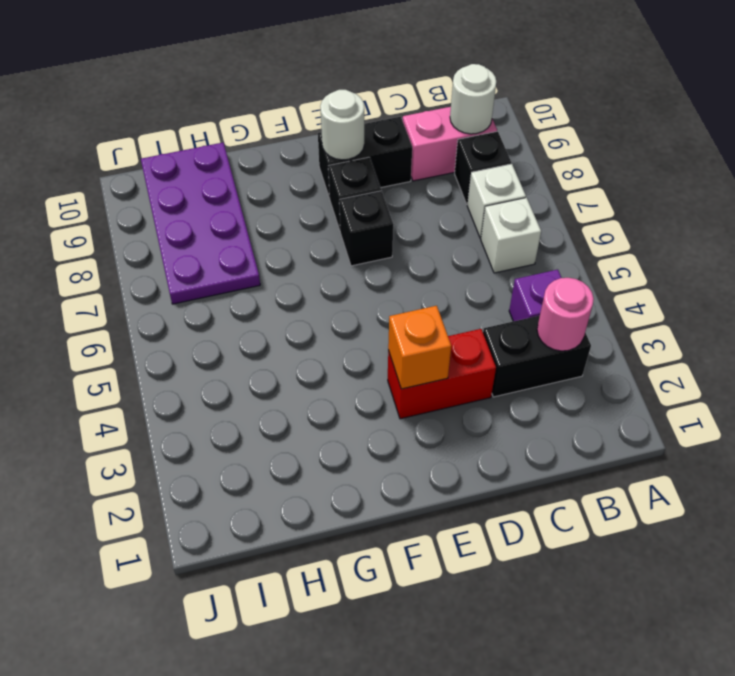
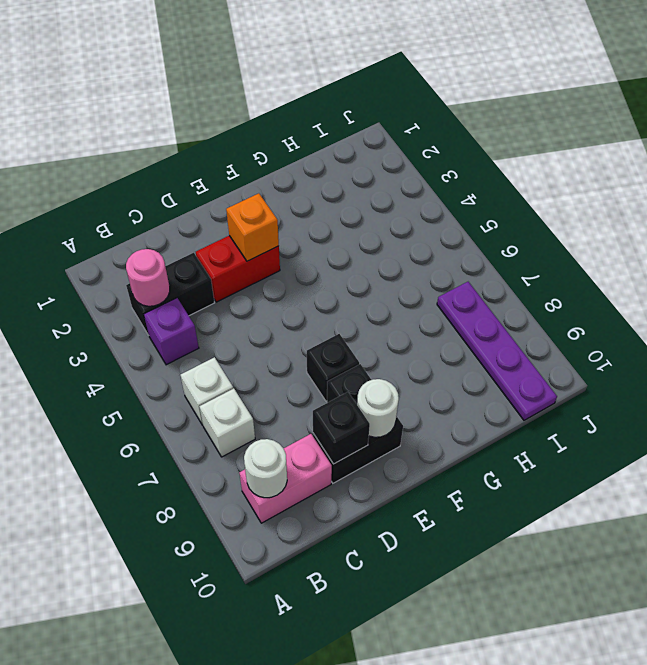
black 1x1 brick [455,131,511,205] -> black 1x1 brick moved to [313,392,370,464]
purple 2x4 plate [141,143,260,304] -> purple 1x4 plate [437,282,557,420]

